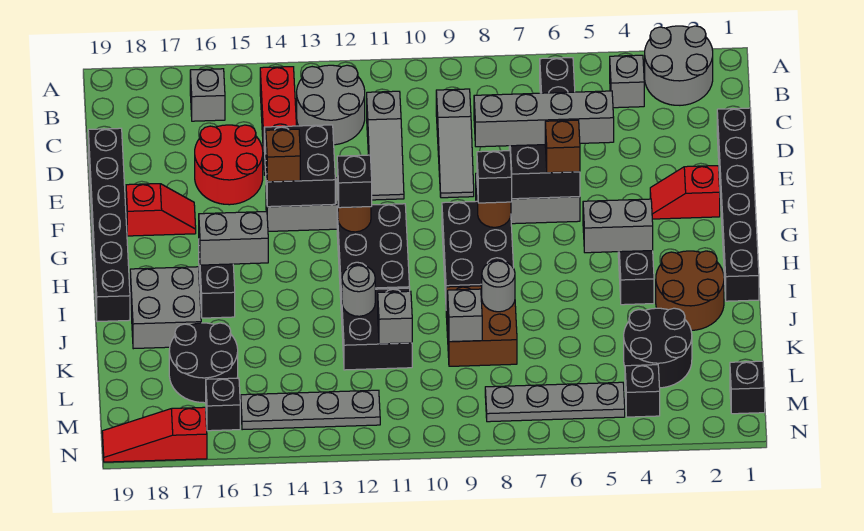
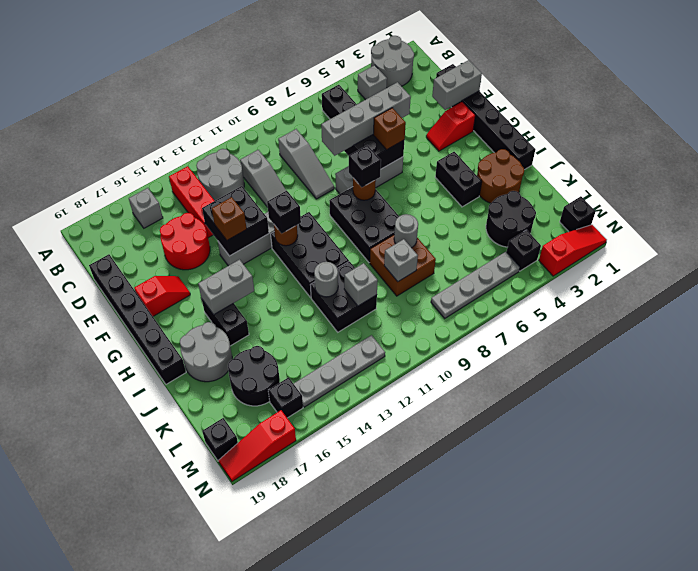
grey 1x2 brick [583,199,653,253] -> grey 1x2 brick moved to [432,60,482,110]
grey 2x2 brick [130,267,201,349] -> grey 2x2 round brick [180,322,232,382]
none -> black 1x1 brick [202,418,238,461]
none -> red 1x3 slope [539,225,607,276]

